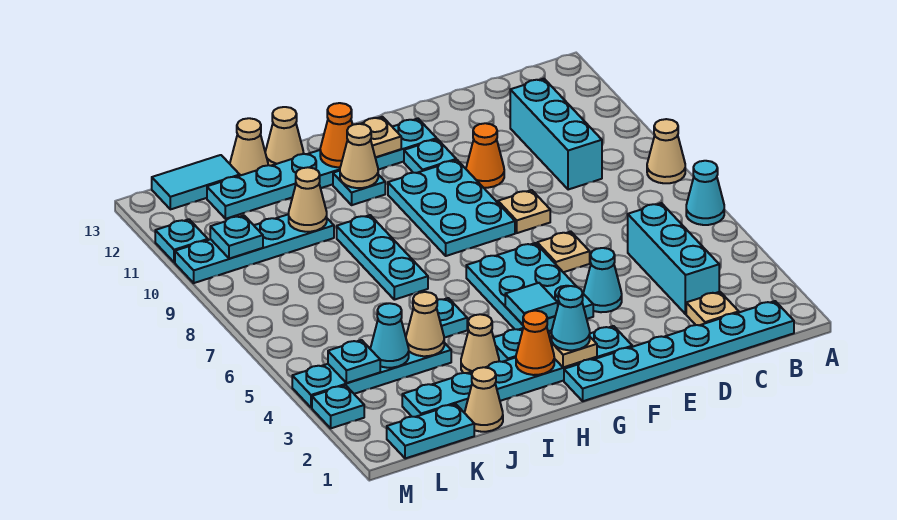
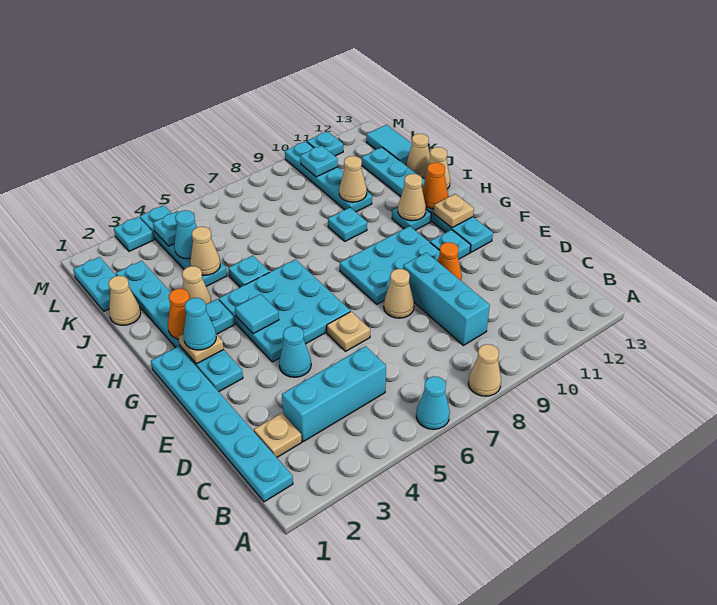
cyan 1x3 brick [510,79,602,190] -> cyan 1x3 brick turned to [403,253,490,345]
tan 1x1 plate [498,190,550,233] -> tan 1x1 cone [384,269,414,318]
cyan 2x3 plate [466,243,593,331] -> cyan 3x3 plate [219,259,350,362]
cyan 1x3 plate [337,215,428,300] -> cyan 1x1 plate [328,208,367,241]

